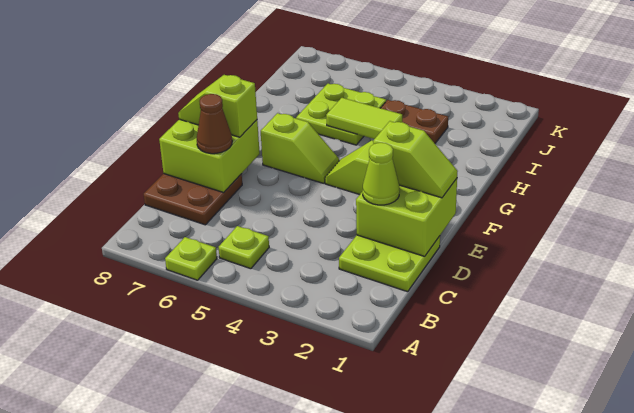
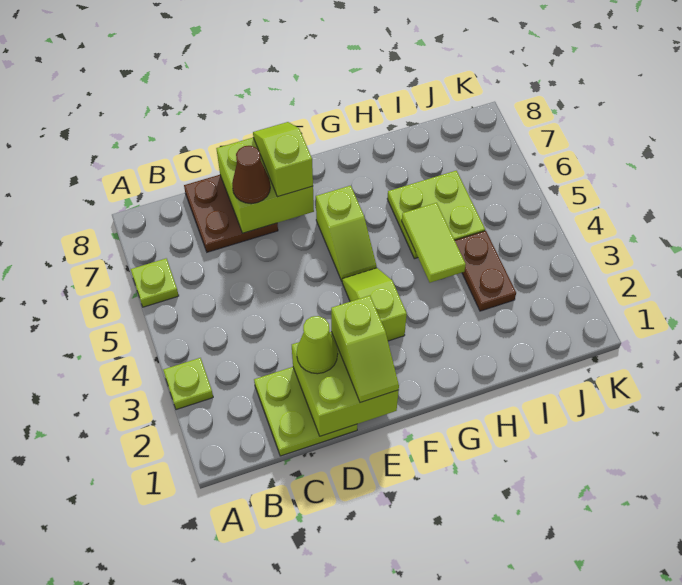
lime 1x1 plate [219,226,269,269] -> lime 1x1 plate moved to [163,358,213,410]

